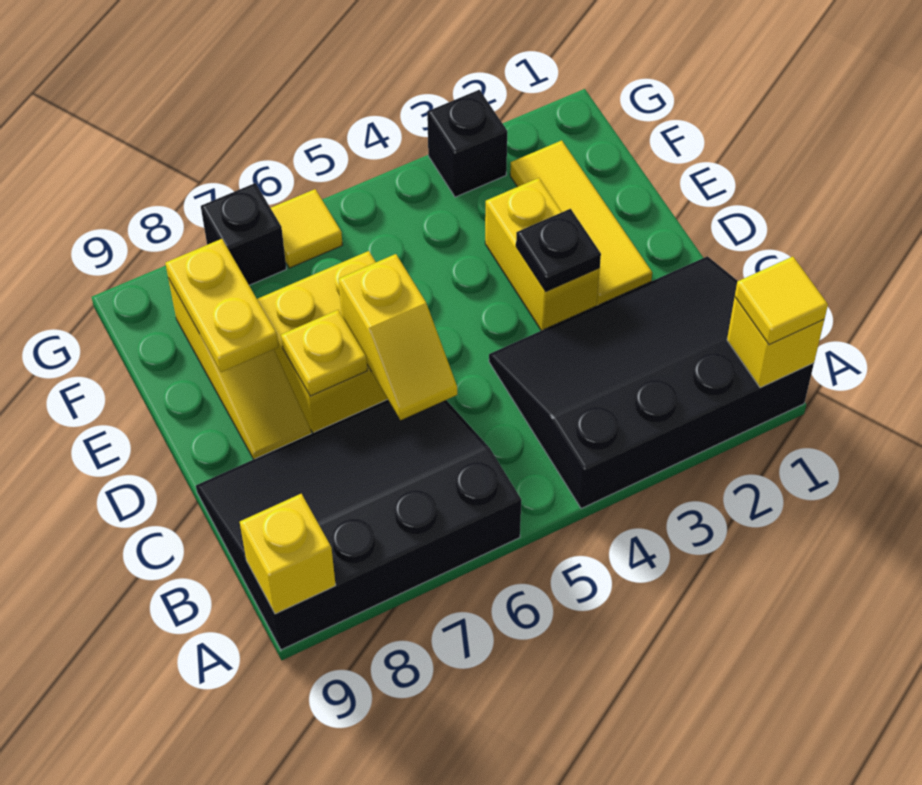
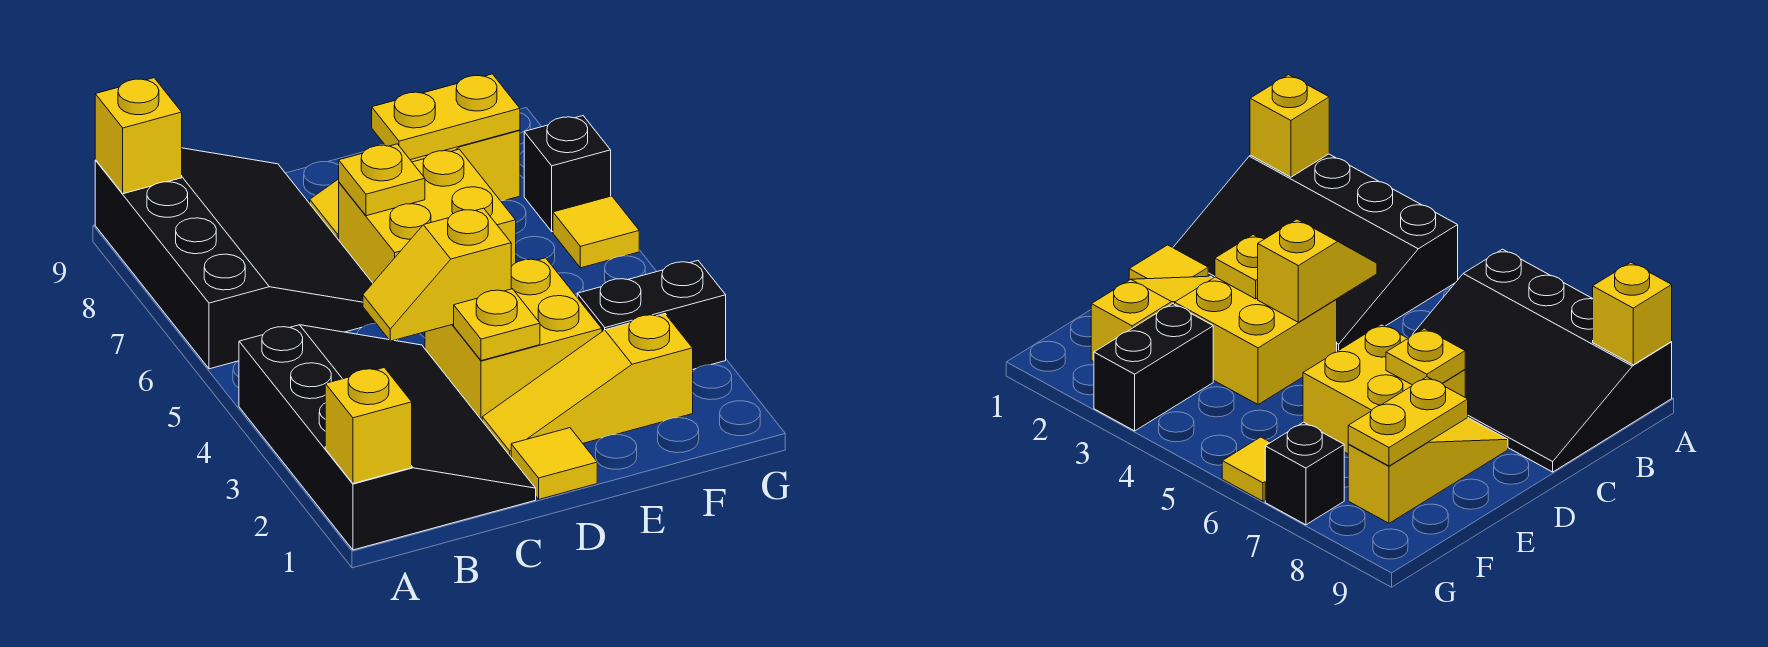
yellow 1x1 tile [735,257,828,344] -> yellow 1x1 tile moved to [511,428,597,499]
yellow 1x2 slope [339,254,457,420] -> yellow 1x2 slope moved to [363,208,511,341]
yellow 1x3 tile [510,140,652,305] -> yellow 1x3 slope [482,314,693,457]
yellow 1x2 brick [485,178,600,331] -> yellow 2x2 brick [425,258,602,420]
black 1x1 plate [516,209,601,292] -> yellow 1x1 plate [454,289,540,361]
black 1x1 brick [427,90,507,197] -> black 1x2 brick [577,261,726,369]

